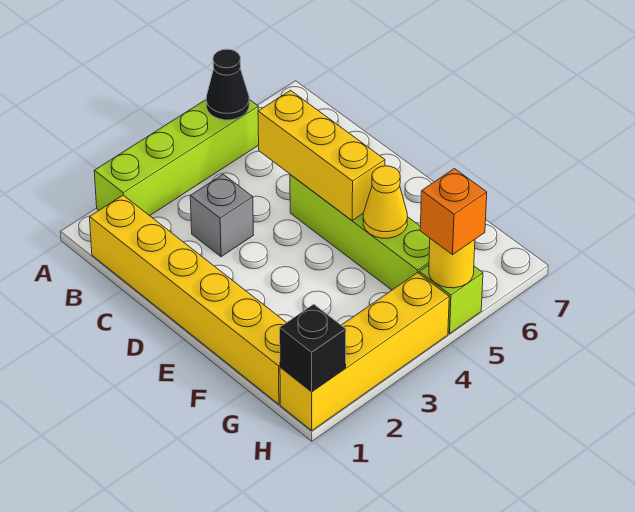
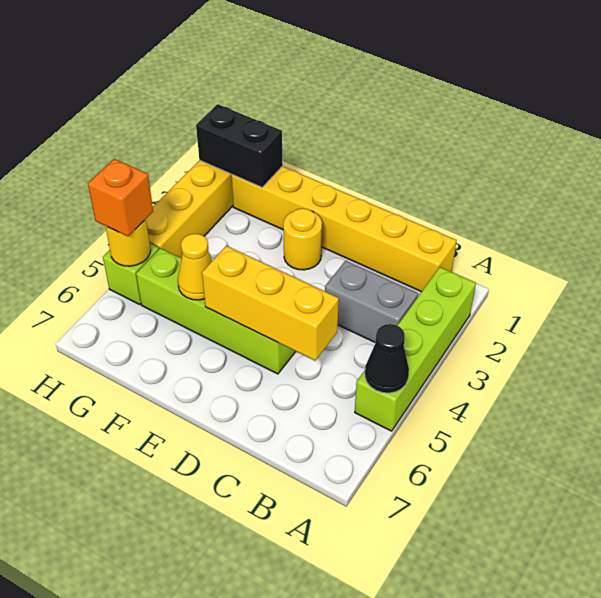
grey 1x1 brick [190,174,254,257] -> grey 1x2 brick [325,261,418,343]
none -> yellow 1x1 round brick [283,208,322,270]
black 1x1 brick [280,304,346,392] -> black 1x2 brick [196,104,283,187]

